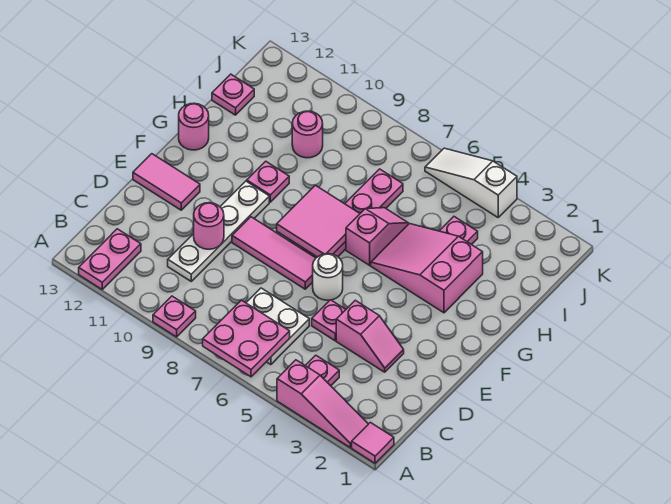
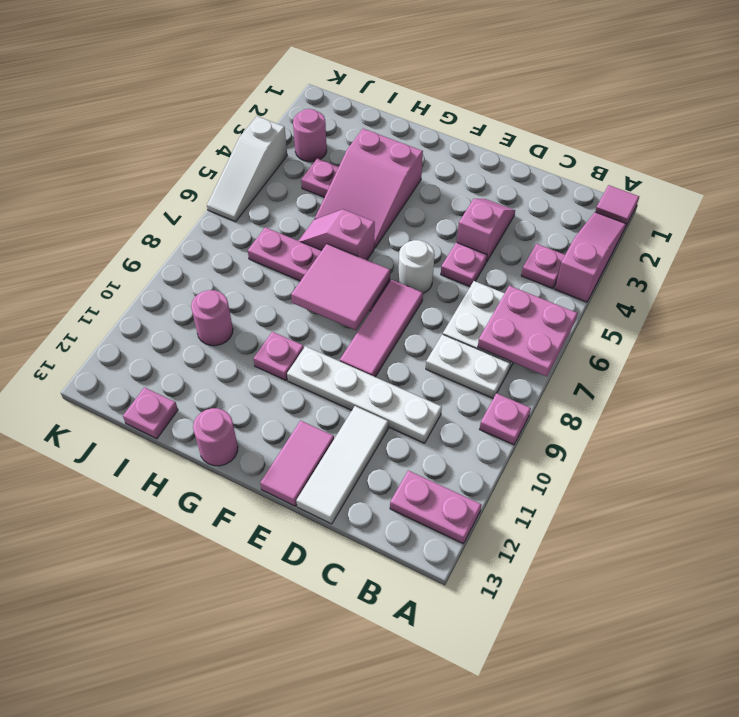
none -> white 1x2 plate [426,334,510,398]
pink 1x1 round brick [194,203,224,249] -> pink 1x1 round brick moved to [293,109,327,162]
none -> white 1x3 tile [296,406,388,524]

